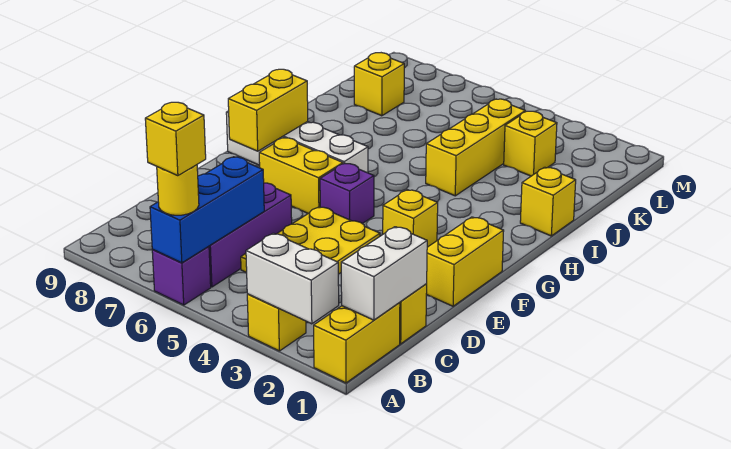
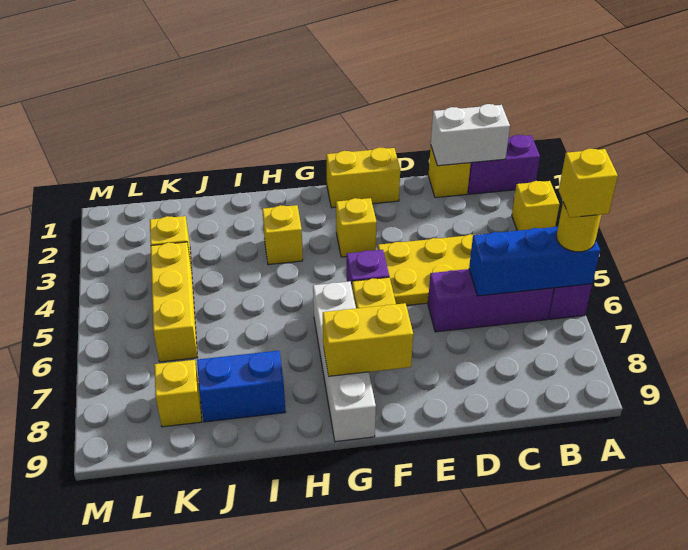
yellow 1x2 brick [314,303,400,383] -> purple 1x2 brick [468,135,540,194]
white 1x2 brick [246,233,339,324] -> none
yellow 1x1 brick [520,167,576,236] -> yellow 1x1 brick moved to [262,205,303,265]
yellow 1x3 brick [426,99,525,196] -> yellow 1x3 brick turned to [151,242,198,362]
none -> blue 1x2 brick [197,351,286,422]

